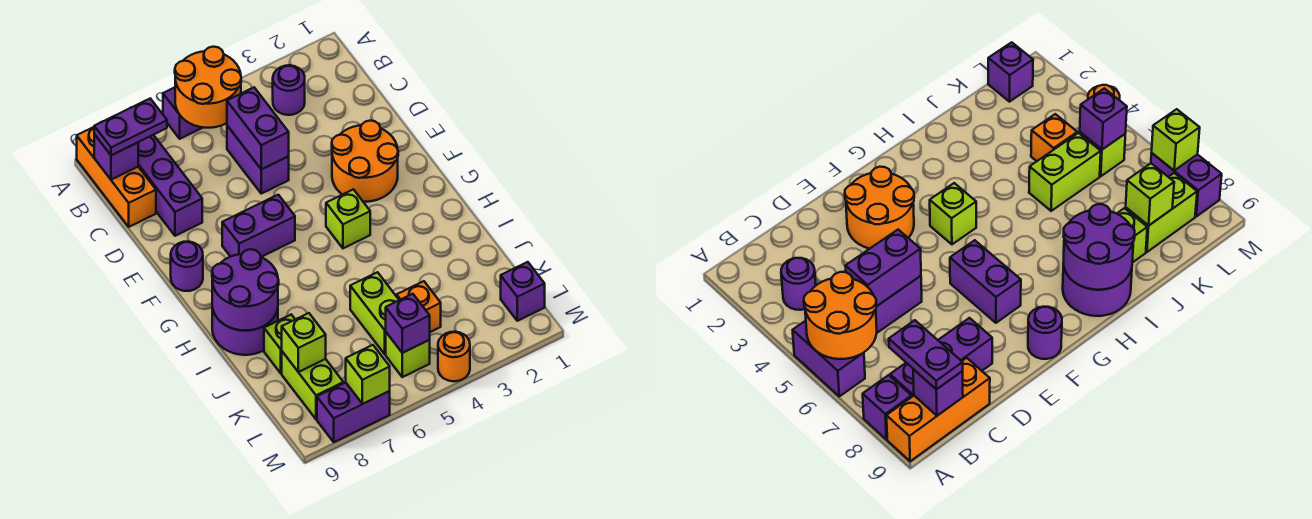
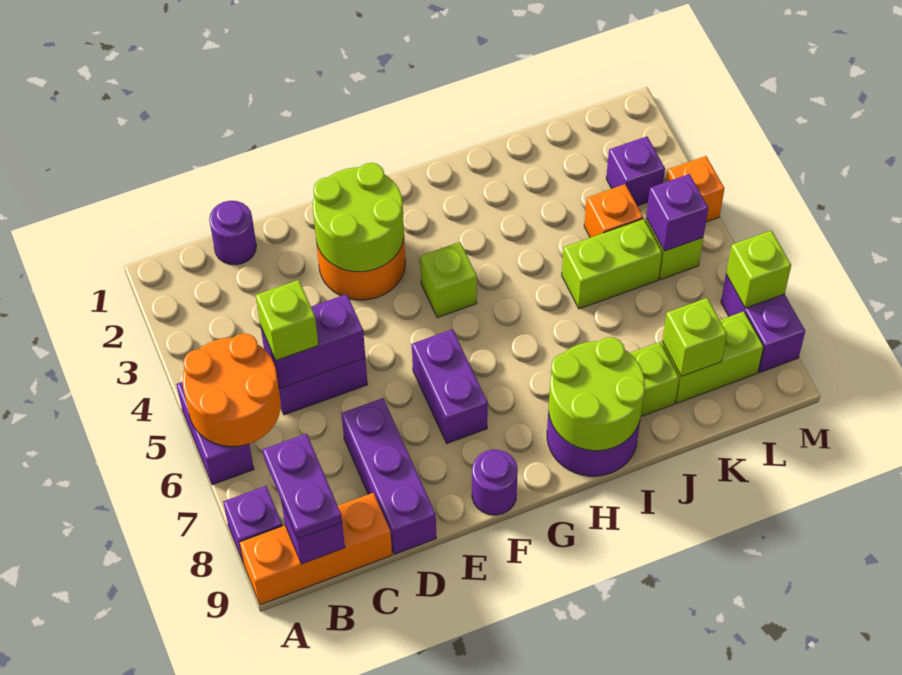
purple 1x1 round brick [273,65,305,115] -> purple 1x1 round brick moved to [209,201,256,265]
purple 1x3 brick [138,135,202,236] -> purple 1x3 brick turned to [341,398,436,554]
none -> lime 1x1 brick [256,280,318,360]
none -> lime 2x2 round brick [313,163,404,272]
purple 2x2 round brick [212,249,279,330] -> lime 2x2 round brick [549,337,645,451]
purple 1x1 brick [501,262,545,321] -> purple 1x1 brick moved to [606,136,665,206]
orange 1x1 round brick [438,332,470,381] -> orange 1x1 brick [666,156,724,222]

